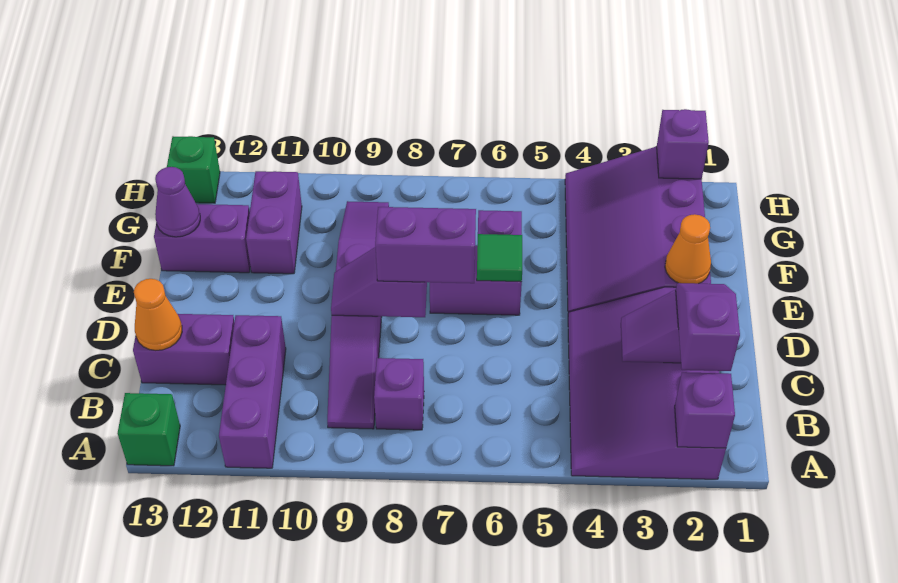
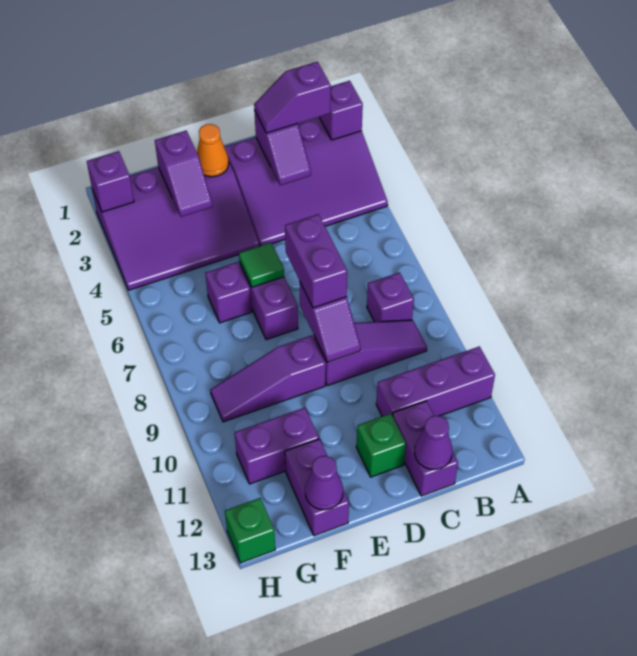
green 1x1 brick [118,393,180,466] -> green 1x1 brick moved to [356,414,406,477]
orange 1x1 cone [134,279,182,350] -> purple 1x1 cone [415,416,452,470]
none -> purple 1x2 slope [155,131,212,217]

